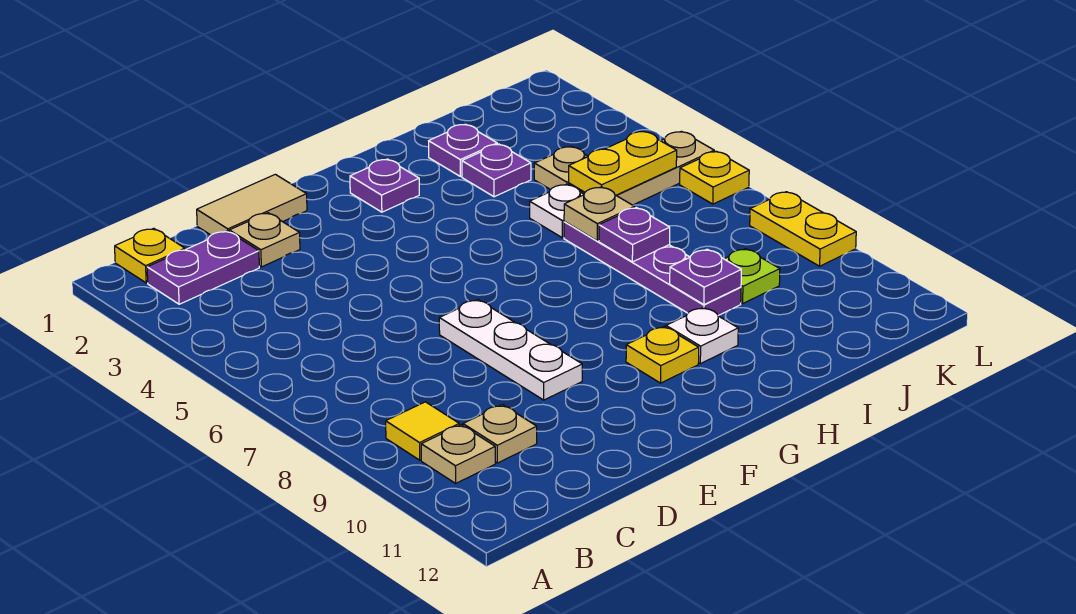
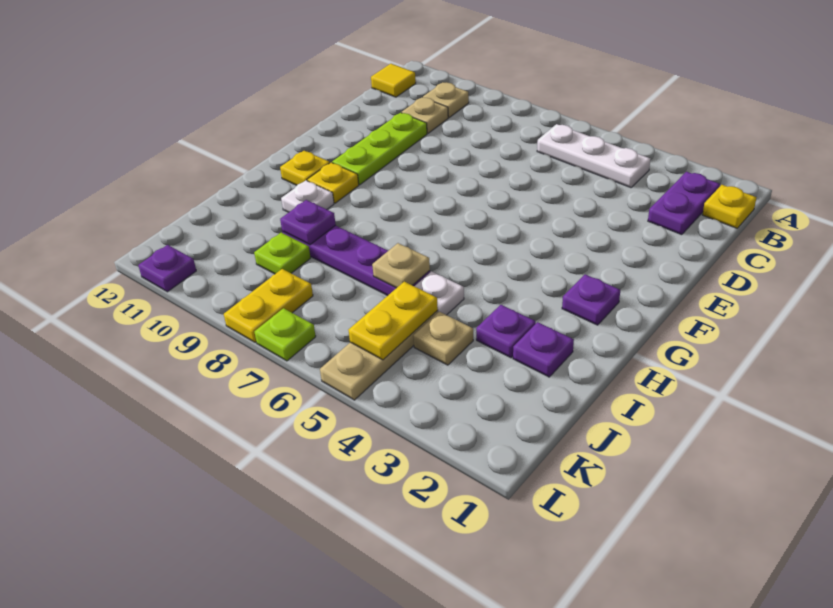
yellow 1x1 tile [386,402,459,460] -> yellow 1x1 tile moved to [371,64,416,97]
tan 1x2 tile [197,174,307,235] -> none
tan 1x1 plate [229,213,300,267] -> none
none -> lime 1x3 plate [332,113,427,185]
white 1x3 plate [439,300,582,400] -> white 1x3 plate moved to [537,124,650,188]
purple 1x1 plate [599,208,670,262] -> purple 1x1 plate moved to [138,245,196,292]
yellow 1x1 plate [680,152,749,204] -> yellow 1x1 plate moved to [280,151,330,185]
none -> lime 1x1 plate [255,308,316,361]
yellow 1x2 plate [750,192,856,266] -> yellow 1x2 plate turned to [224,269,313,342]

